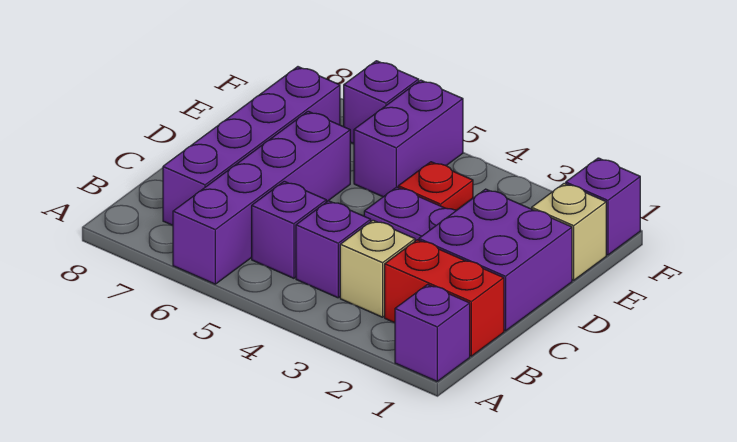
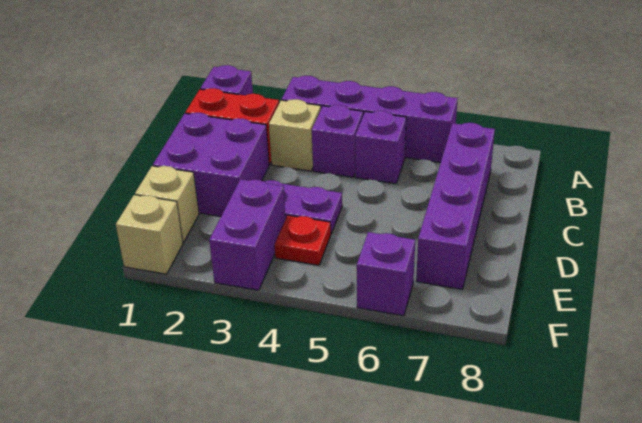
purple 1x4 brick [173,111,350,284] -> purple 1x4 brick turned to [282,76,458,162]
purple 1x2 brick [354,80,463,197] -> purple 1x2 brick moved to [209,179,285,290]
purple 1x1 brick [566,158,640,255] -> tan 1x1 brick [116,195,183,274]

